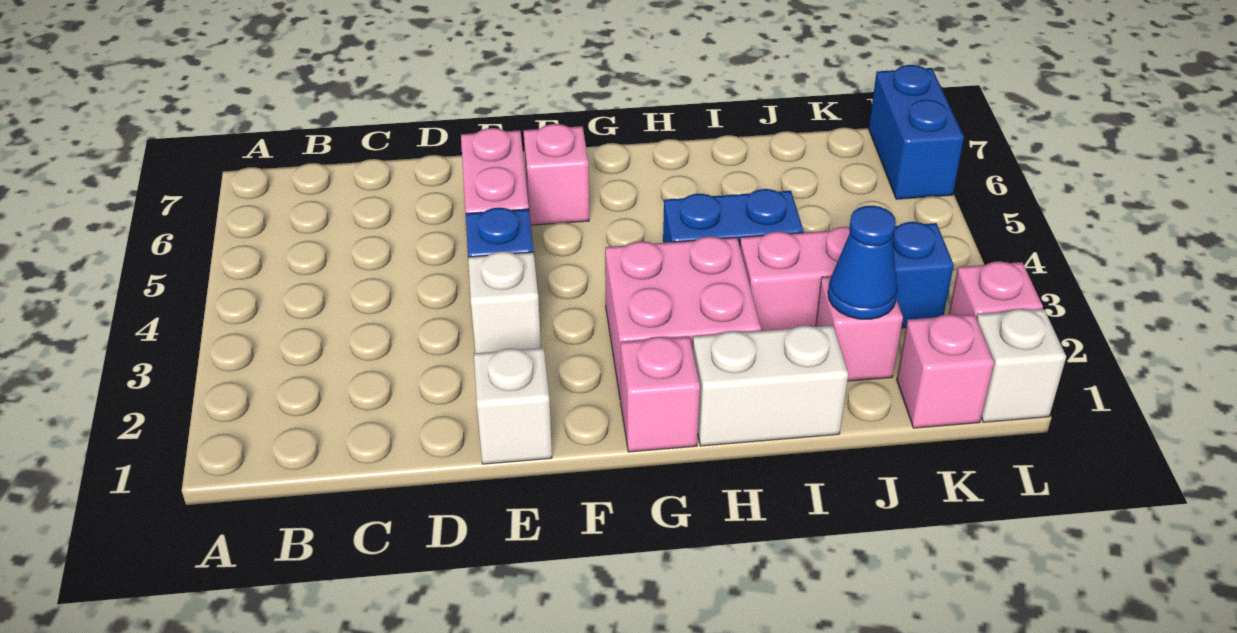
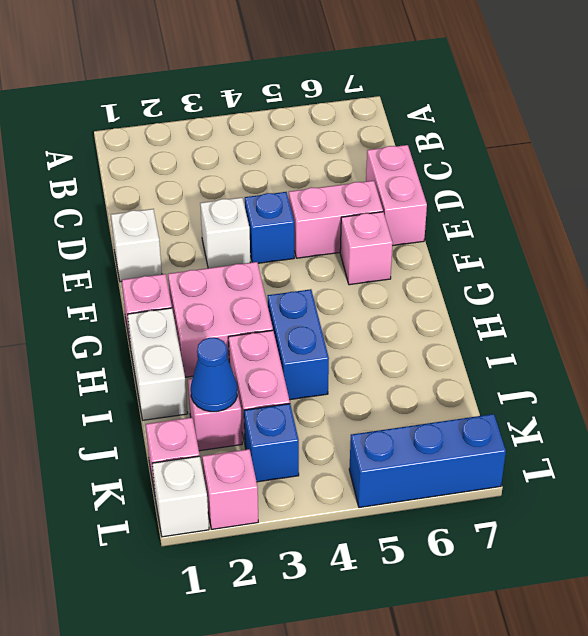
none -> pink 1x2 brick [366,145,427,246]
blue 1x2 brick [869,65,964,199] -> blue 1x3 brick [349,414,506,508]

